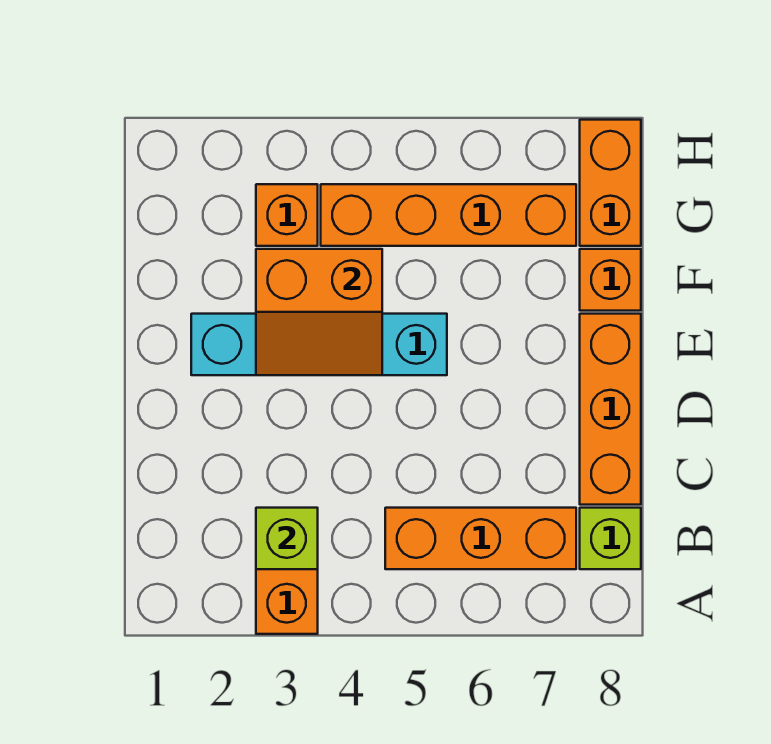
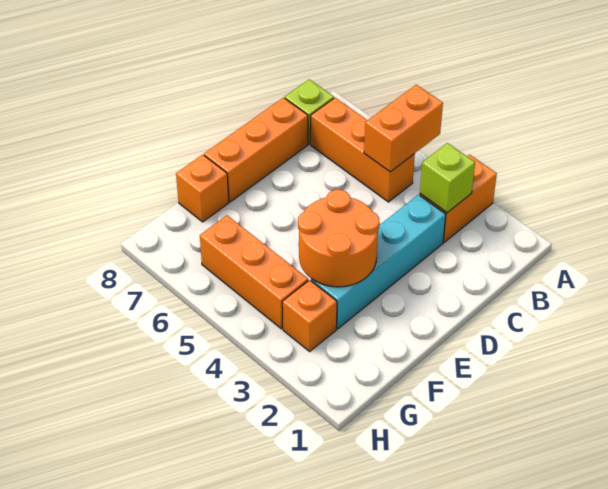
cyan 1x4 brick [191,314,447,375] -> cyan 1x4 brick turned to [311,195,446,329]
orange 2x2 slope [256,249,382,375] -> orange 2x2 round brick [298,190,379,287]
orange 1x4 brick [321,184,576,246] -> orange 1x3 brick [200,215,308,329]
orange 1x2 brick [580,120,641,246] -> orange 1x2 brick moved to [364,85,443,172]

